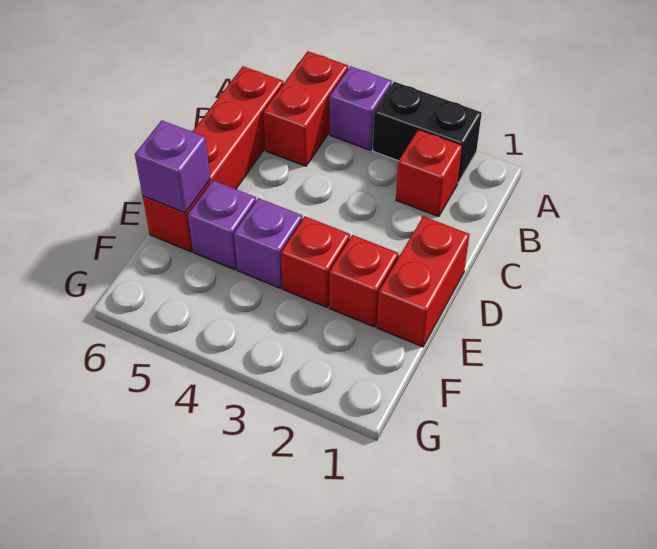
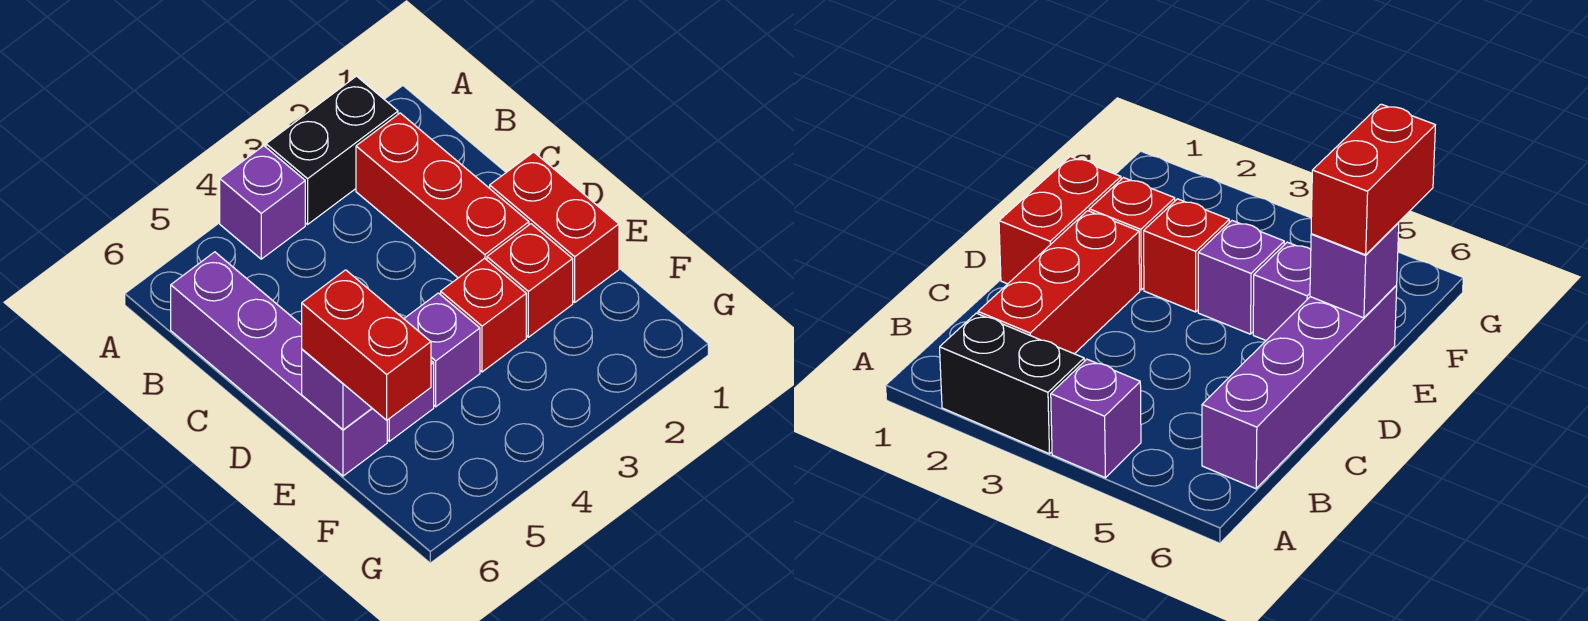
red 1x2 brick [263,51,348,166] -> red 1x2 brick moved to [302,270,431,420]
red 1x1 brick [396,130,462,217] -> red 1x3 brick [356,113,529,278]
red 1x4 brick [143,66,283,252] -> purple 1x4 brick [171,252,387,476]

